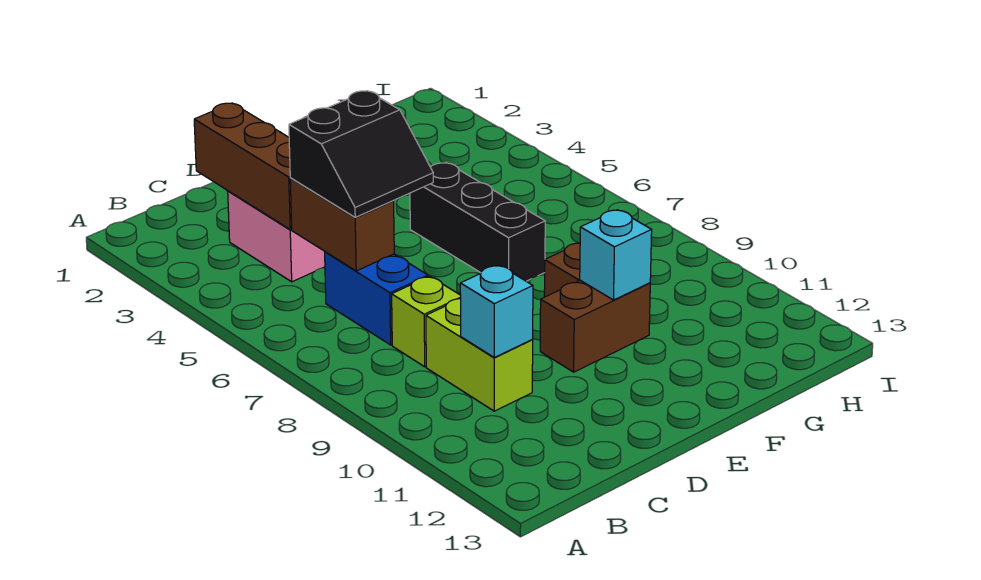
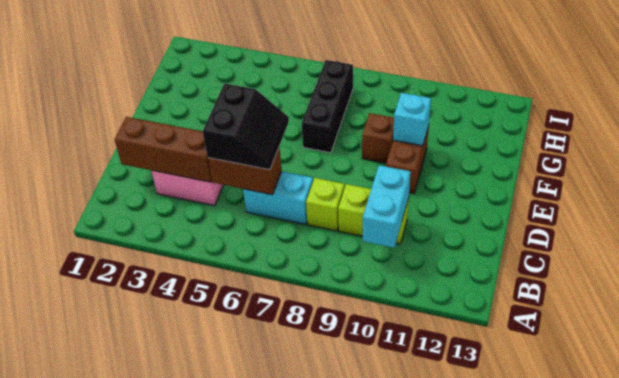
blue 1x2 brick [325,252,428,345] -> cyan 1x2 brick [243,171,313,224]
cyan 1x1 brick [460,265,533,357] -> cyan 1x2 brick [363,165,411,248]
black 1x3 brick [410,162,545,281] -> black 1x3 brick turned to [302,60,353,153]

